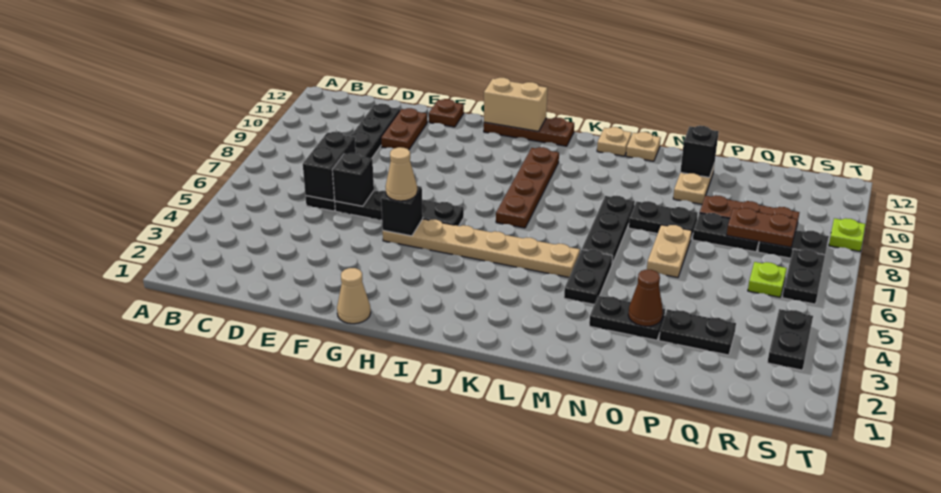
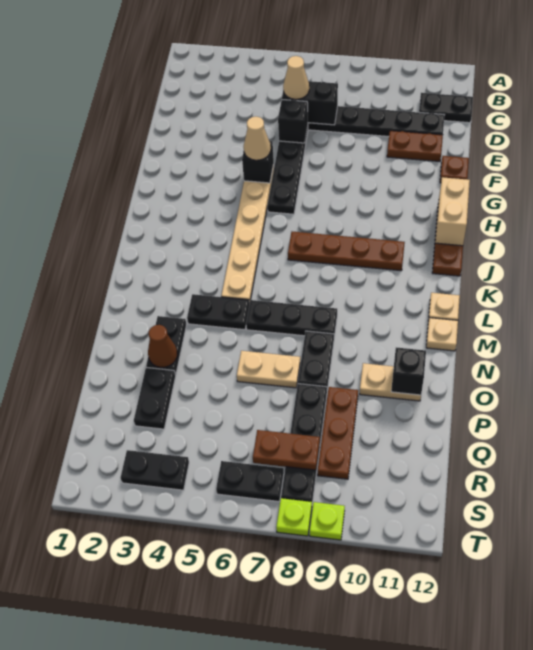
none -> black 1x2 plate [419,93,473,123]
tan 1x1 cone [337,268,371,324] -> tan 1x1 cone moved to [283,56,309,99]
brown 1x2 plate [727,208,797,247] -> brown 1x2 plate turned to [253,430,320,470]
lime 1x1 plate [748,262,787,297] -> lime 1x1 plate moved to [276,498,312,536]

